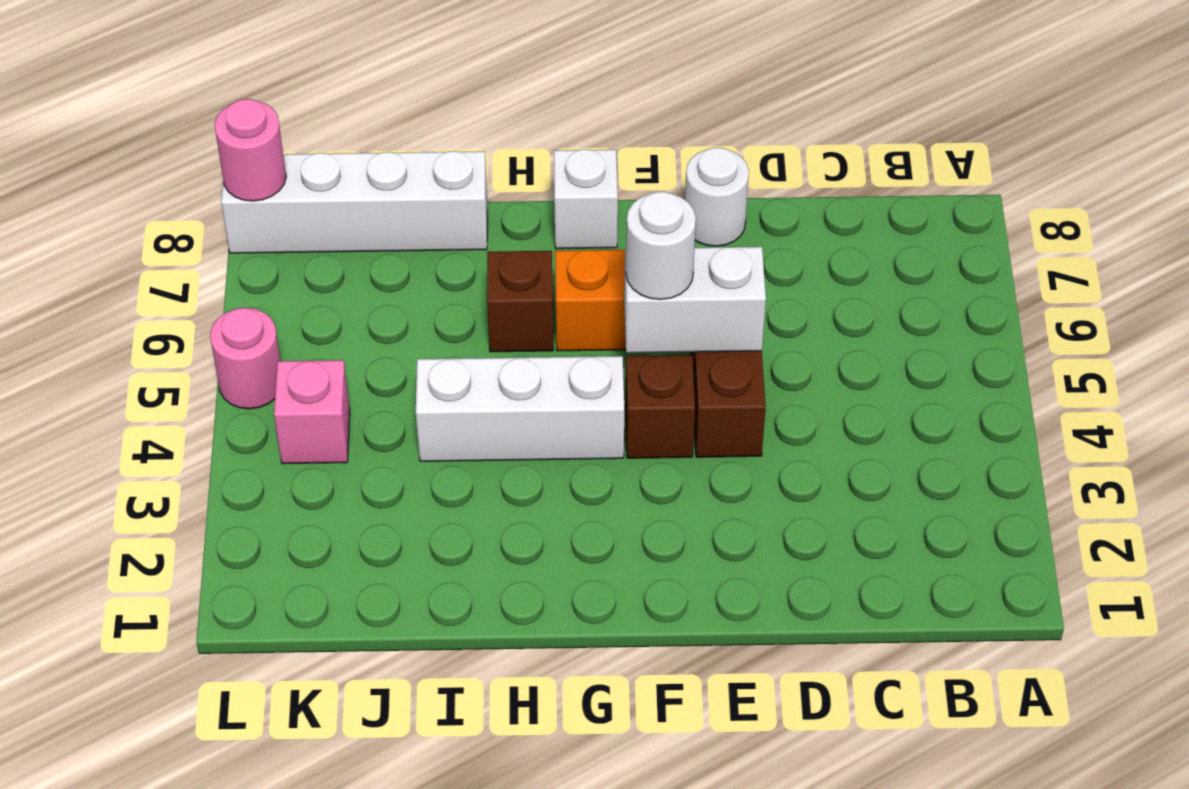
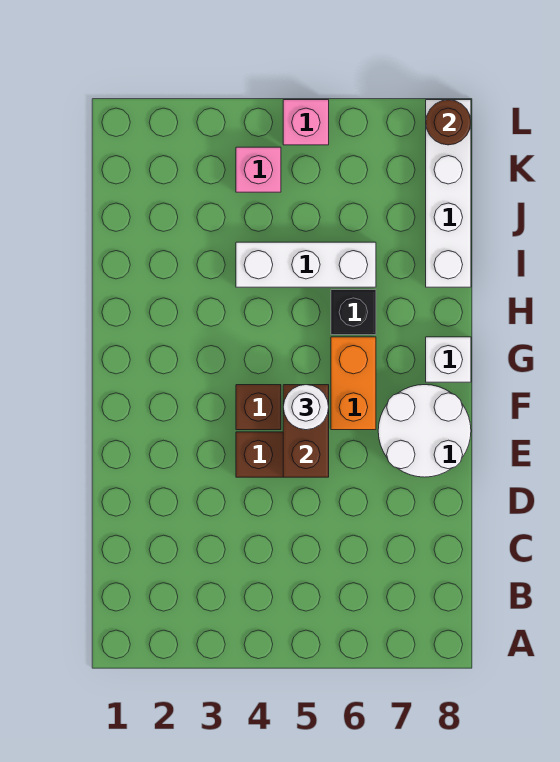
white 1x2 brick [624,247,766,353] -> brown 1x2 brick [283,385,329,477]
white 1x1 round brick [685,147,749,246] -> white 2x2 round brick [378,385,471,477]
white 1x3 brick [416,356,624,461] -> white 1x3 brick turned to [236,242,376,287]
brown 1x1 brick [487,251,553,352] -> black 1x1 brick [331,290,376,335]
pink 1x1 round brick [210,308,280,409] -> pink 1x1 brick [283,100,329,145]
pink 1x1 round brick [215,99,286,201] -> brown 1x1 round brick [426,100,471,145]

